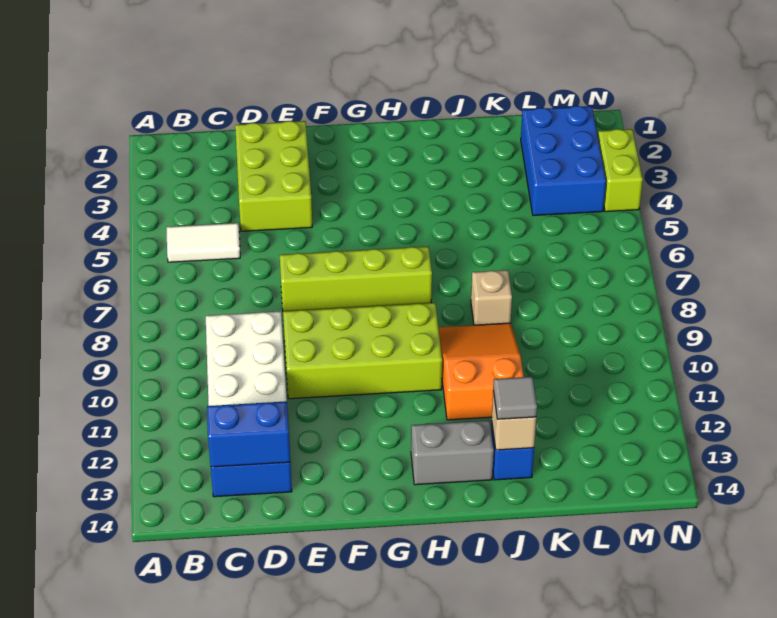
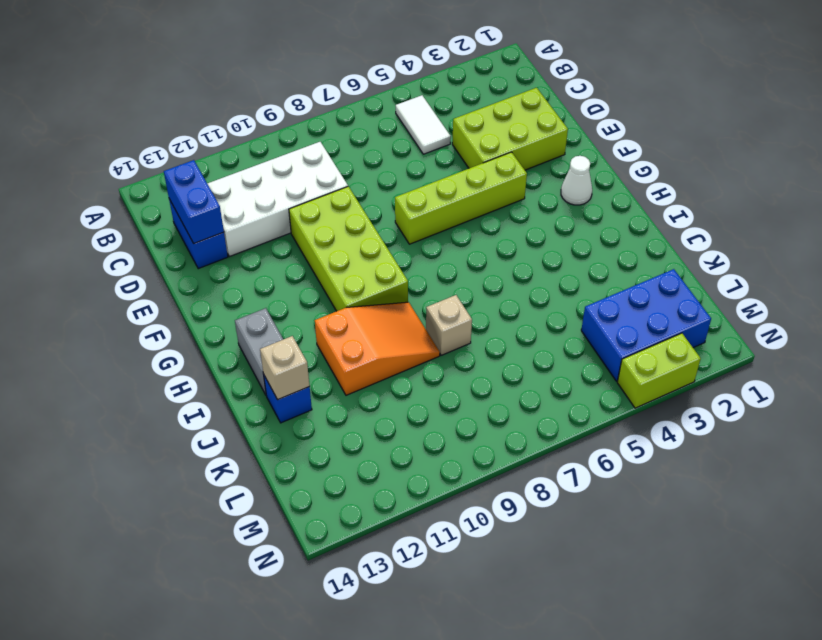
lime 1x4 brick [280,246,432,311] -> lime 1x4 brick turned to [395,152,527,244]
none -> white 1x1 cone [561,156,592,205]
grey 1x1 tile [493,377,537,419] -> none

